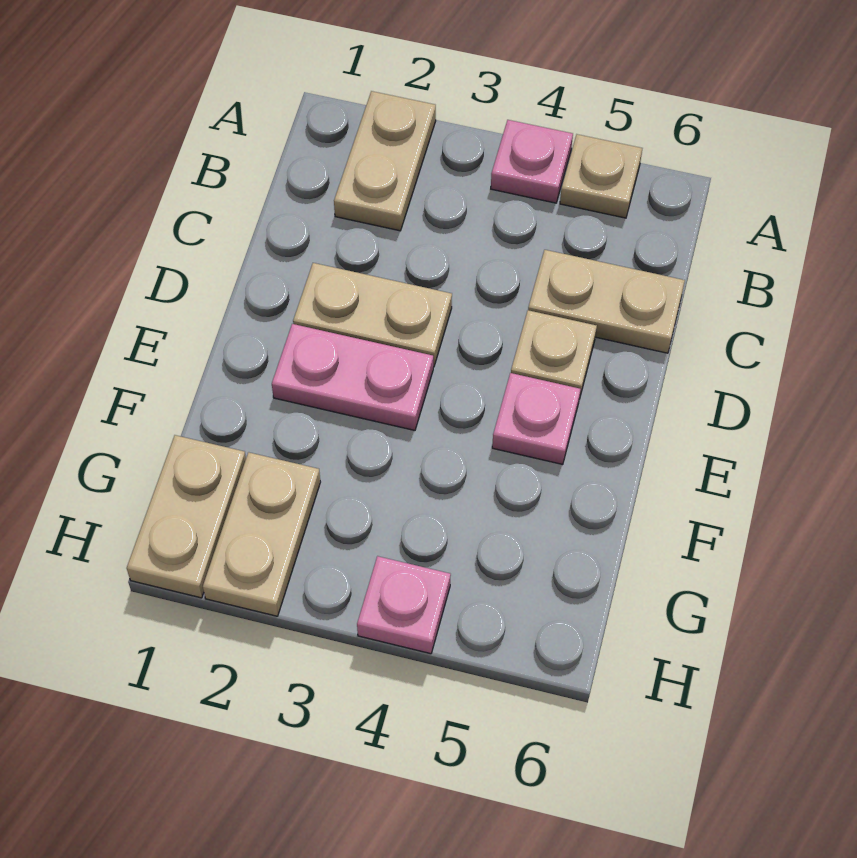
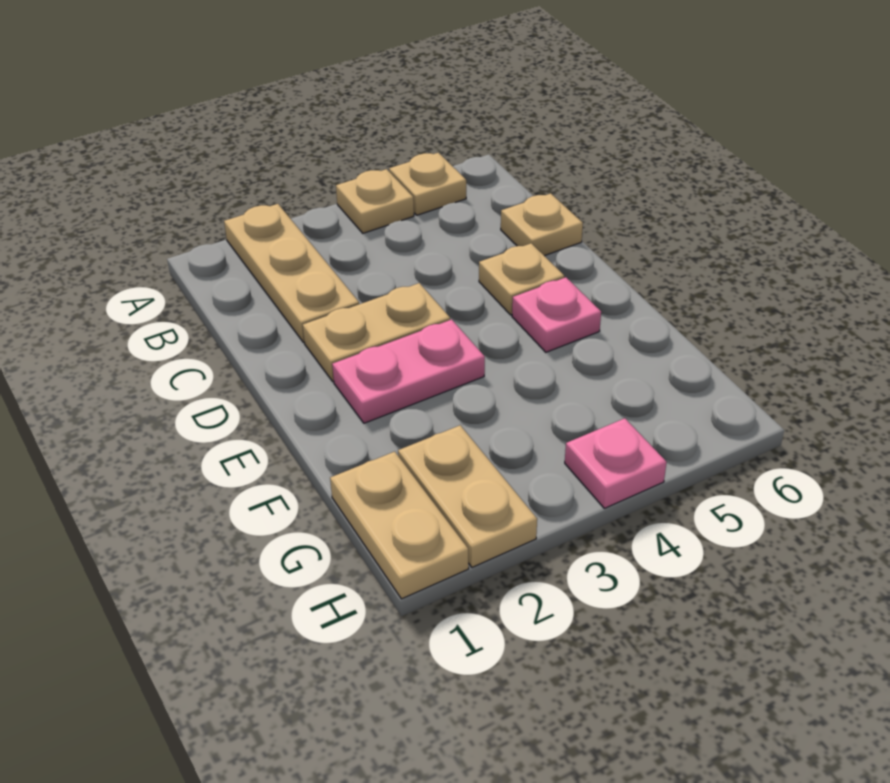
tan 1x2 plate [334,91,436,231] -> tan 1x3 plate [224,204,359,342]
pink 1x1 plate [491,120,573,203] -> tan 1x1 plate [336,169,414,233]
tan 1x2 plate [528,250,685,353] -> tan 1x1 plate [501,193,583,256]

